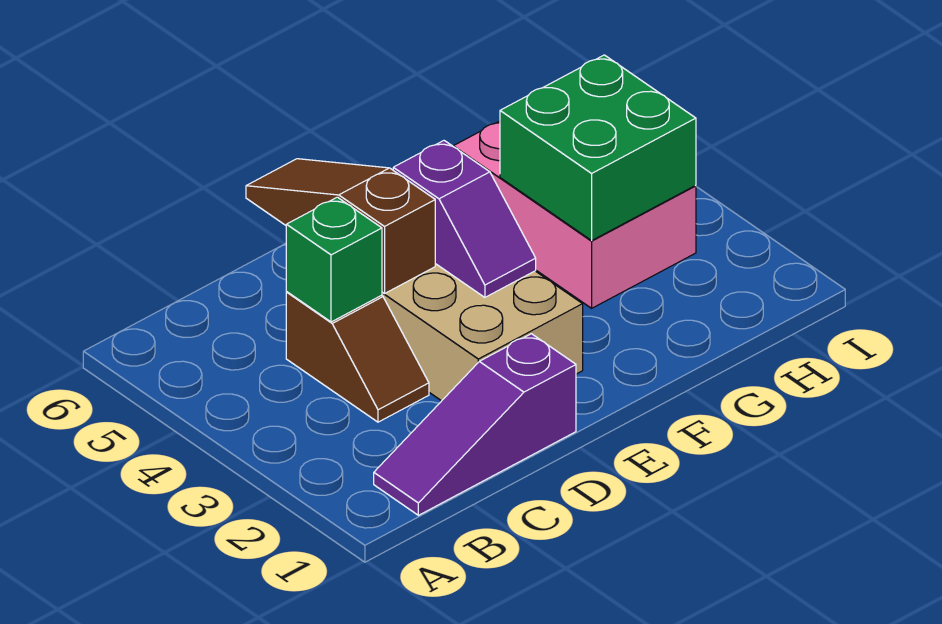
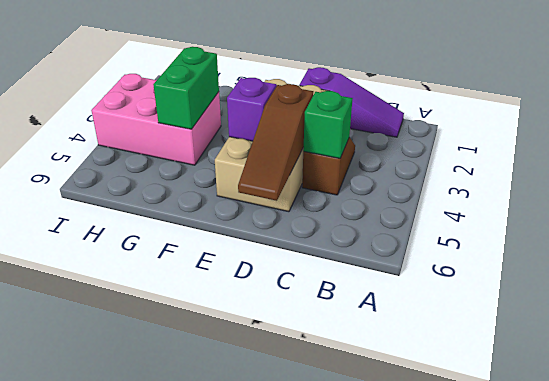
pink 2x3 brick [453,121,696,308] -> pink 2x3 brick turned to [91,74,221,165]
green 2x2 brick [500,55,696,240] -> green 1x2 brick [153,47,219,129]

